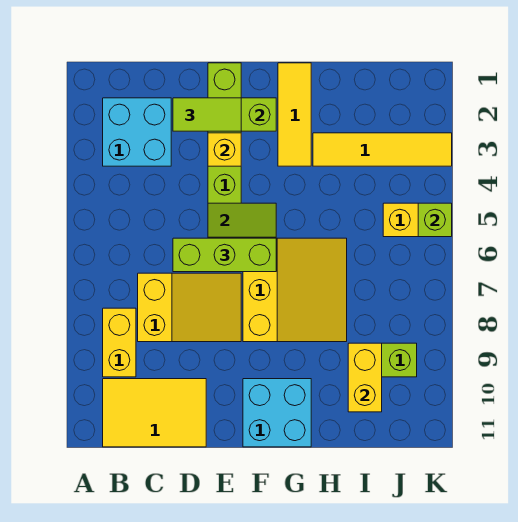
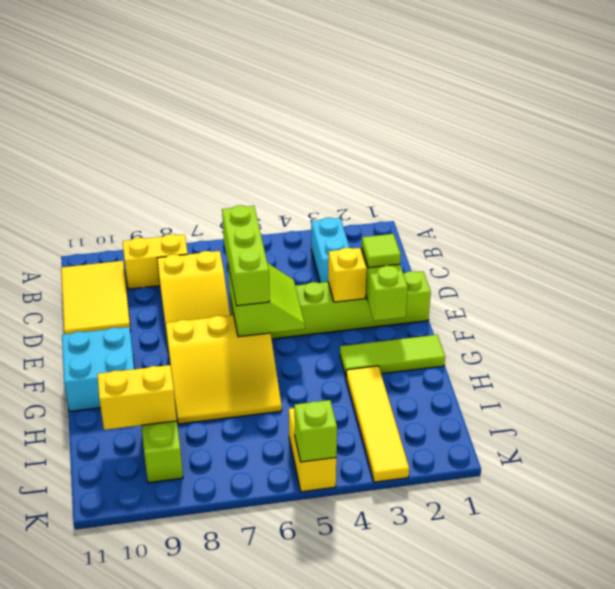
cyan 2x2 brick [103,98,171,166] -> cyan 1x2 brick [311,218,350,283]
lime 1x2 tile [173,98,241,131] -> lime 1x1 tile [362,234,401,268]
yellow 1x3 tile [278,63,311,166] -> lime 1x3 tile [340,335,445,377]

